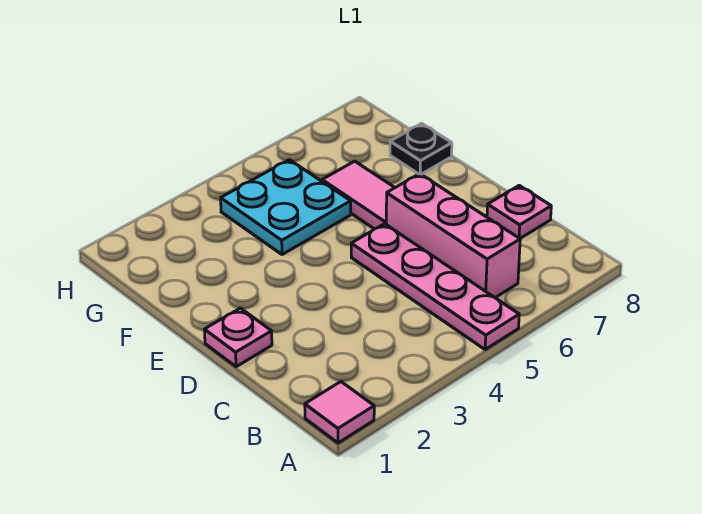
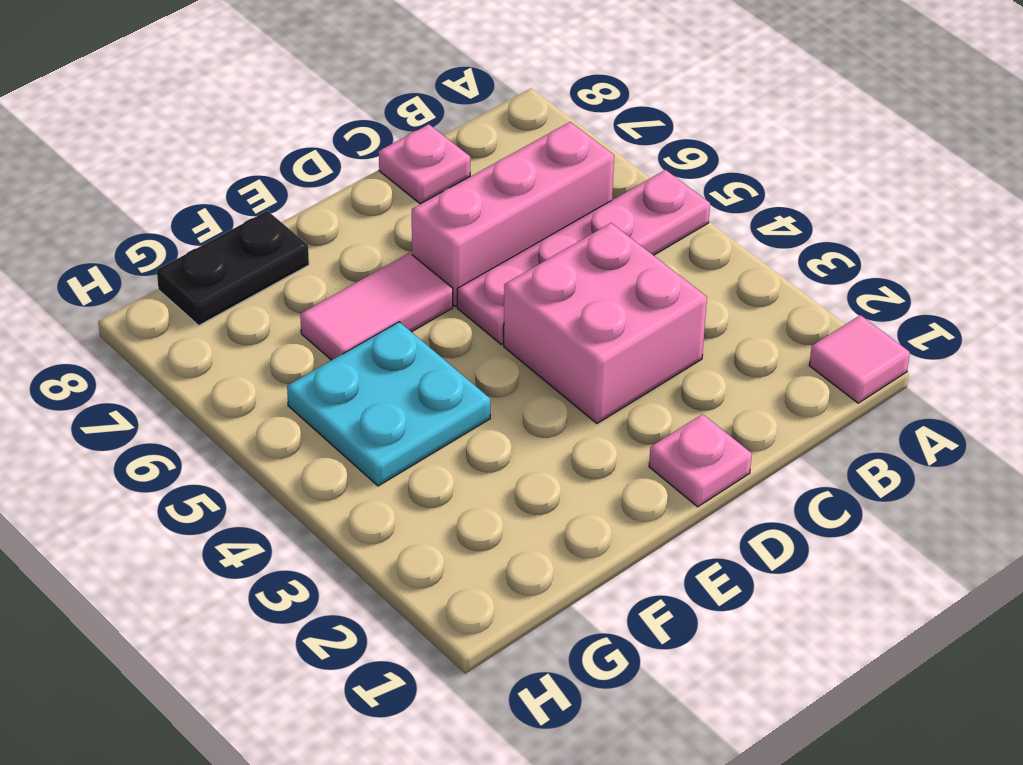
none -> pink 2x2 brick [504,223,707,423]
black 1x1 plate [390,124,452,174] -> black 1x2 plate [157,211,309,325]

